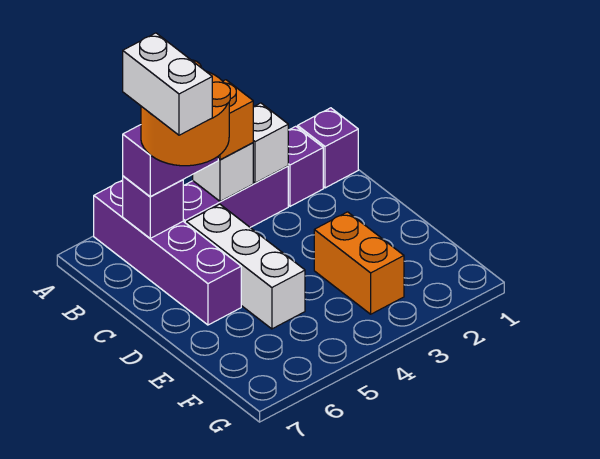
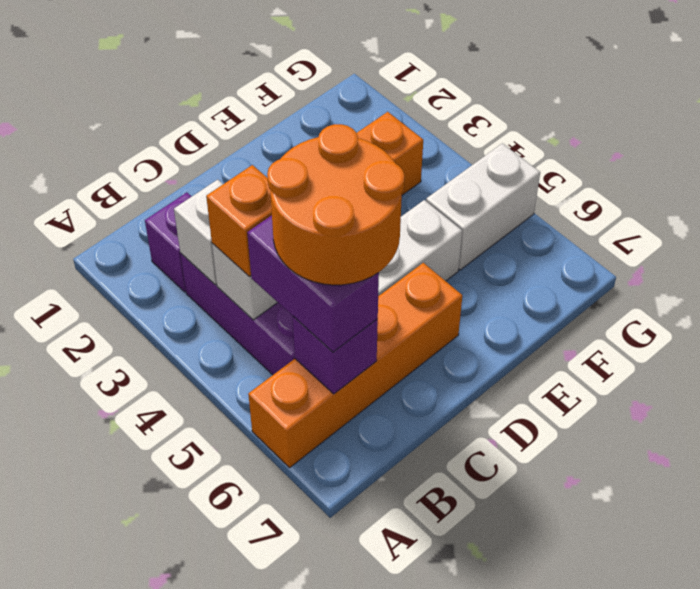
purple 1x4 brick [94,180,241,325] -> orange 1x4 brick [248,263,462,468]
purple 1x1 brick [298,108,358,188] -> none
white 1x2 brick [123,33,212,135] -> white 1x2 brick moved to [426,143,540,270]

